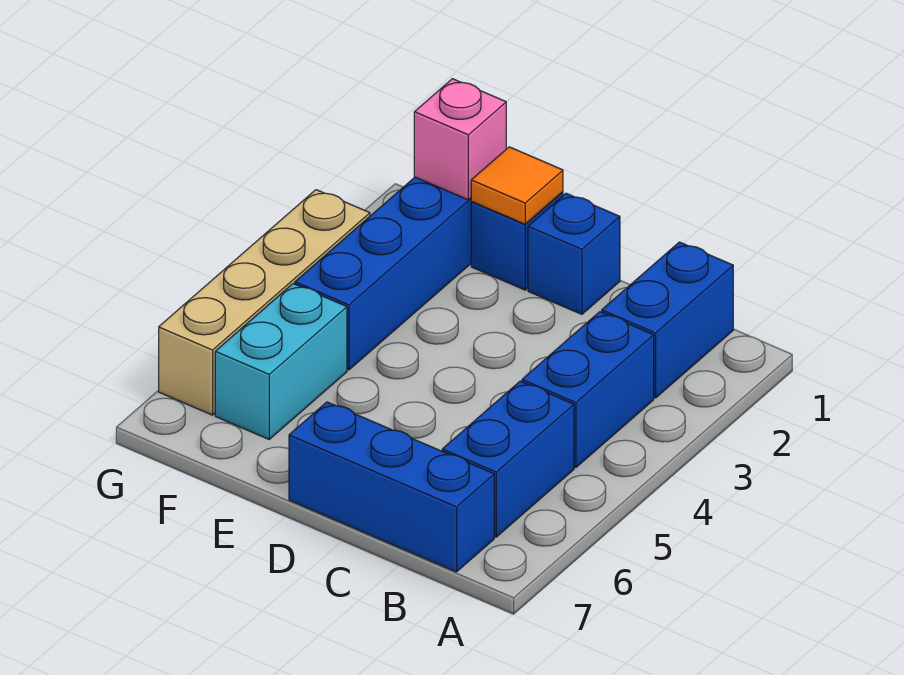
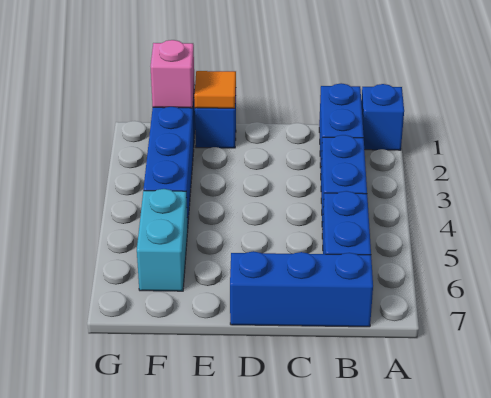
blue 1x1 brick [528,193,620,314] -> blue 1x1 brick moved to [361,84,404,150]
tan 1x4 brick [159,190,370,415] -> none

